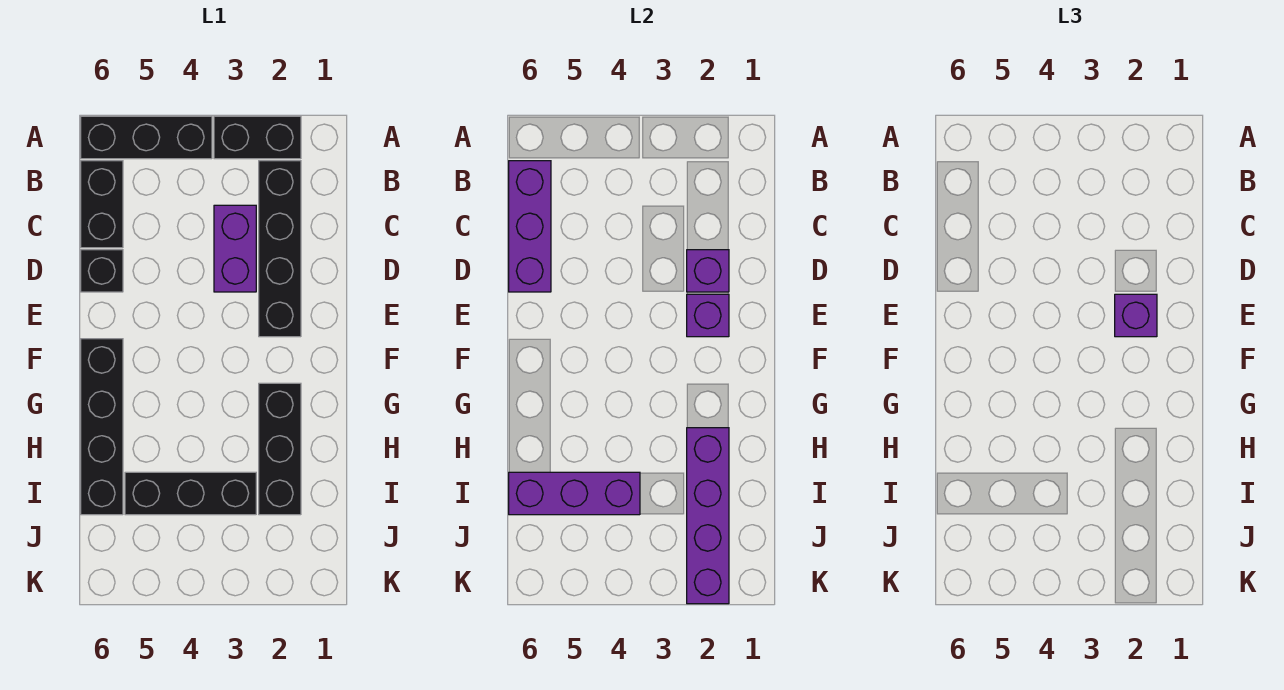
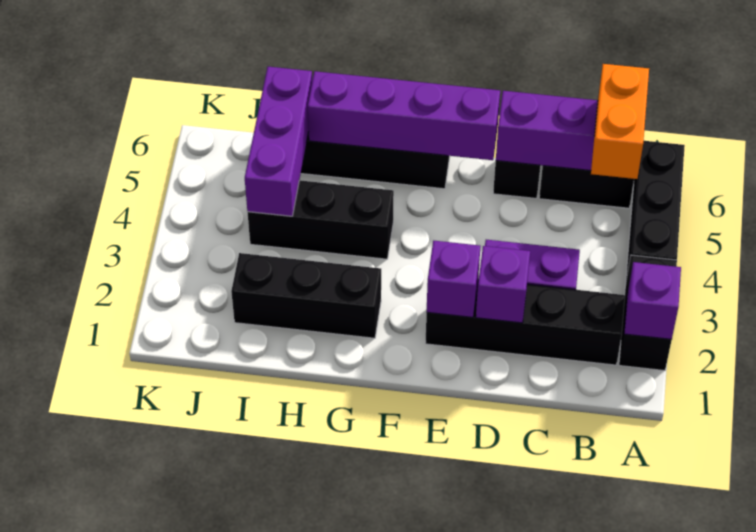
none -> orange 1x2 brick [591,64,649,179]
purple 1x1 brick [1115,294,1157,337] -> purple 1x1 brick moved to [624,262,681,340]
purple 1x4 brick [687,428,729,604] -> purple 1x4 brick moved to [308,71,500,160]
black 1x3 brick [125,472,256,515] -> black 1x3 brick turned to [247,180,394,259]

